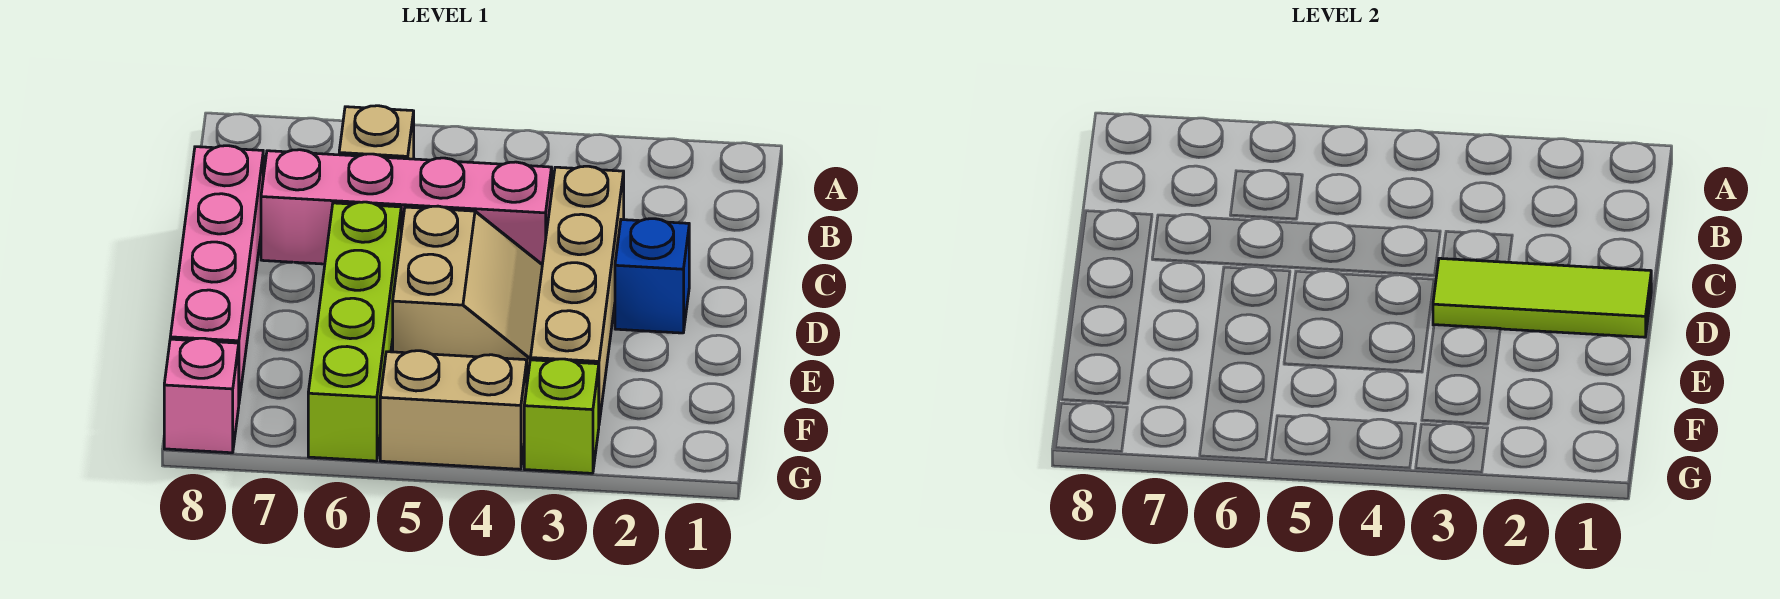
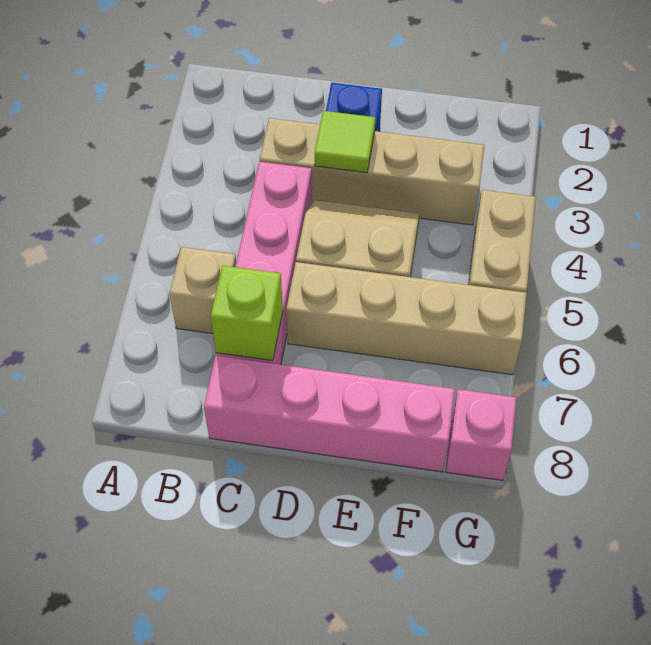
lime 1x3 tile [1433,258,1651,337] -> lime 1x1 tile [315,111,375,173]
lime 1x4 brick [308,202,401,461] -> tan 1x4 brick [286,262,527,375]
lime 1x1 brick [524,359,599,473] -> lime 1x1 brick moved to [211,266,283,361]

